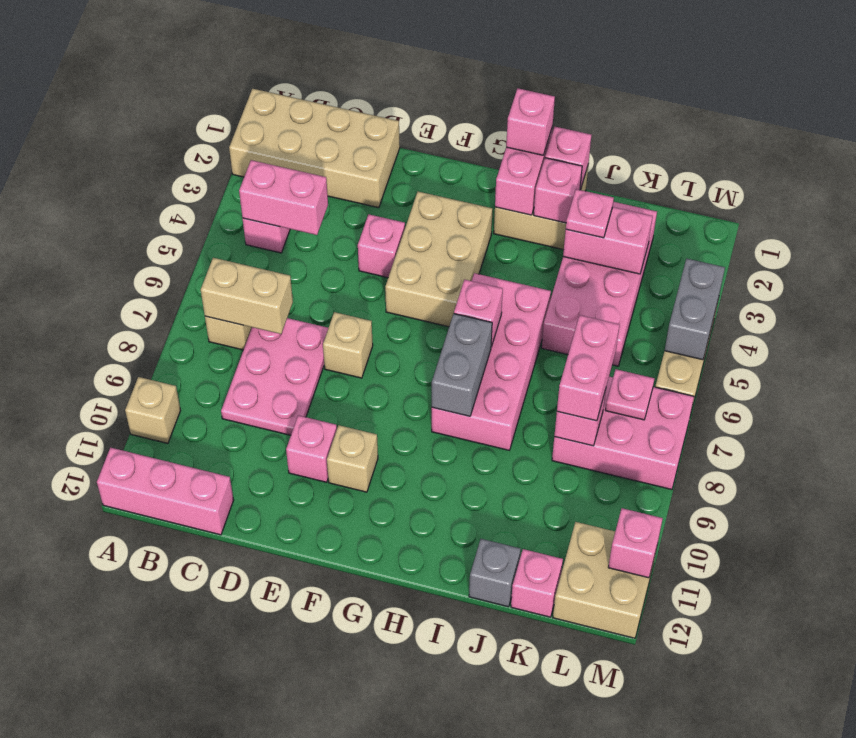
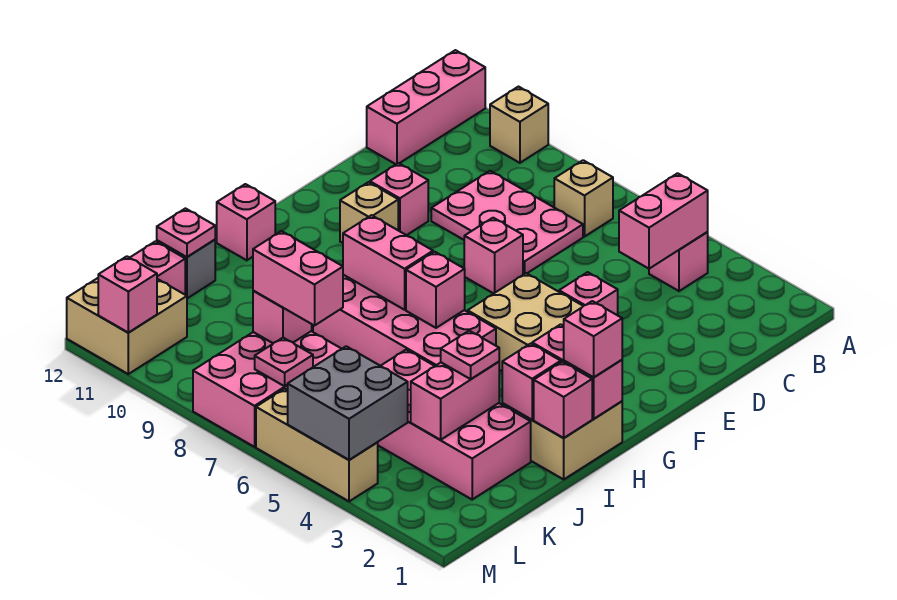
tan 2x4 brick [229,89,400,208] -> none
tan 1x2 brick [201,258,293,334] -> none
tan 1x1 brick [323,312,373,378] -> pink 1x1 brick [464,218,523,294]
grey 1x2 brick [432,314,492,416] -> pink 1x2 brick [343,215,433,310]
none -> pink 1x1 brick [217,184,275,260]
none -> pink 1x1 plate [157,208,215,257]
grey 1x2 brick [665,259,725,360] -> grey 2x2 brick [288,346,408,460]

